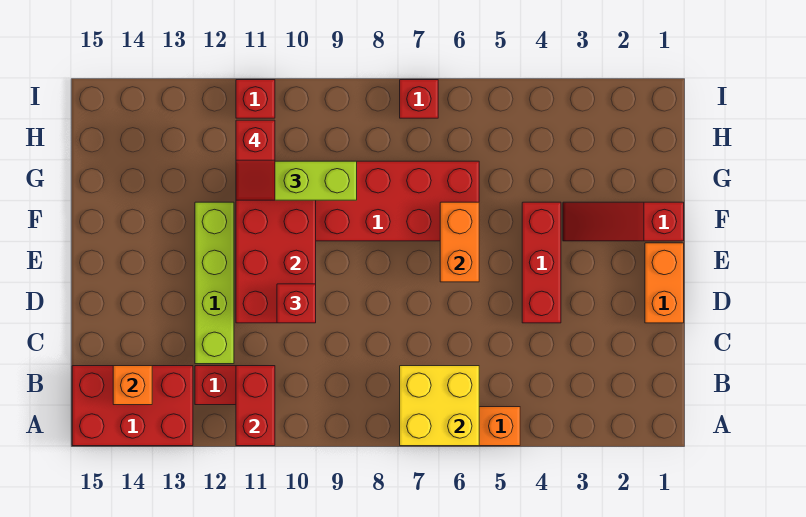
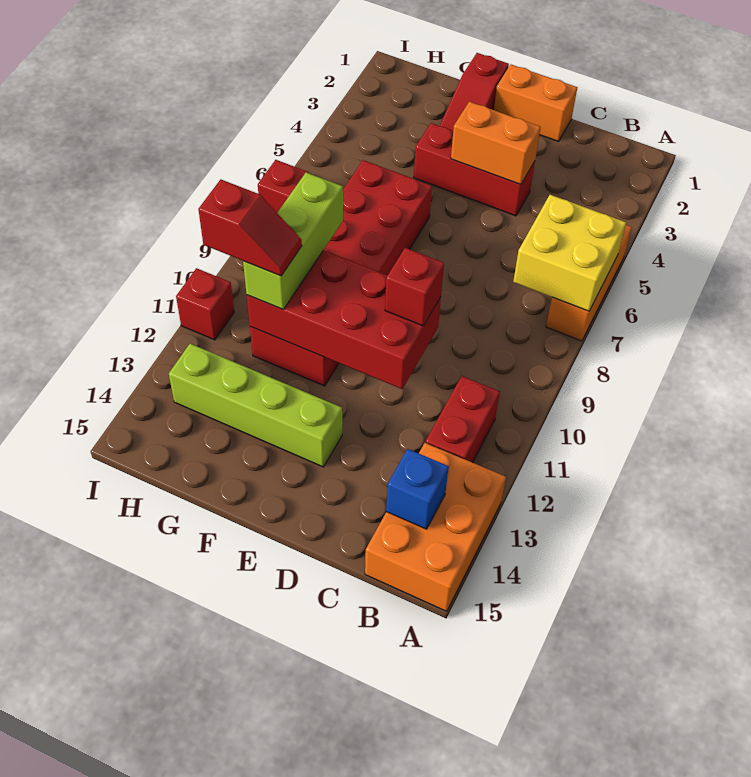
red 1x2 brick [236,366,275,446] -> none
red 2x3 brick [72,366,193,446] -> orange 2x3 brick [365,443,506,611]
orange 1x1 brick [113,366,152,405] -> blue 1x1 brick [386,449,449,529]
lime 1x4 brick [195,202,234,364] -> lime 1x4 brick moved to [169,344,342,467]
orange 1x2 brick [440,202,479,282] -> orange 1x2 brick moved to [451,102,541,185]

